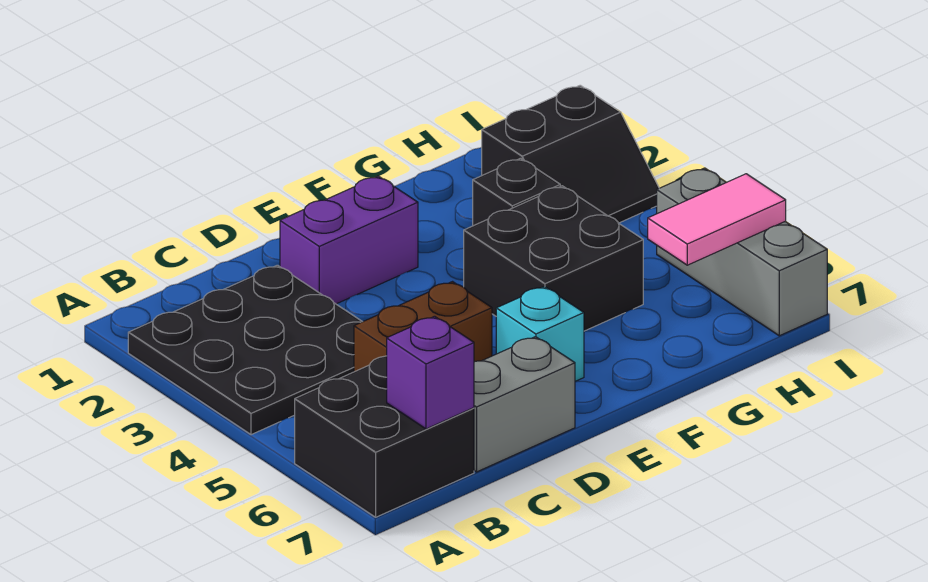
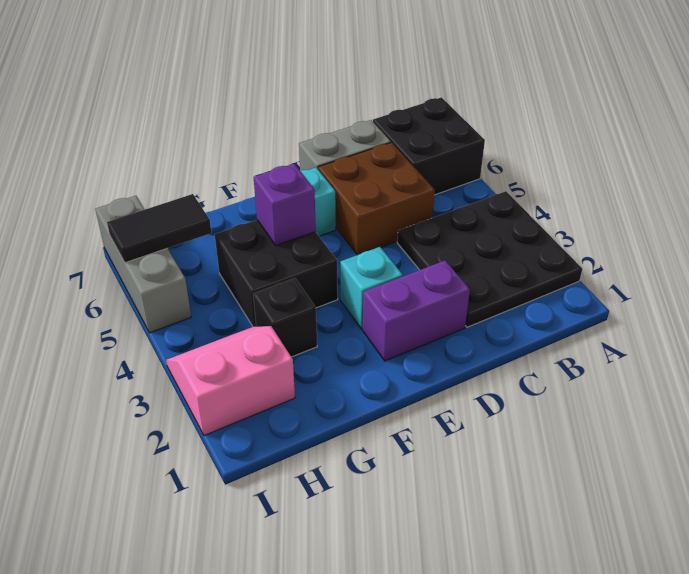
purple 1x1 brick [387,316,474,429] -> purple 1x1 brick moved to [254,164,316,245]
brown 1x2 brick [354,282,492,372] -> brown 2x2 brick [318,142,435,255]
none -> cyan 1x1 brick [340,247,403,329]
black 2x2 slope [481,85,659,223] -> pink 2x2 slope [166,326,295,435]
pink 1x2 tile [648,174,786,265] -> black 1x2 tile [107,194,211,263]

